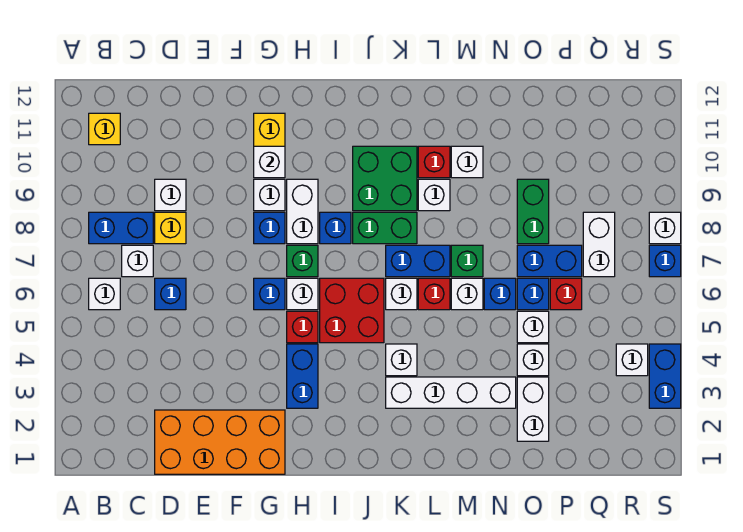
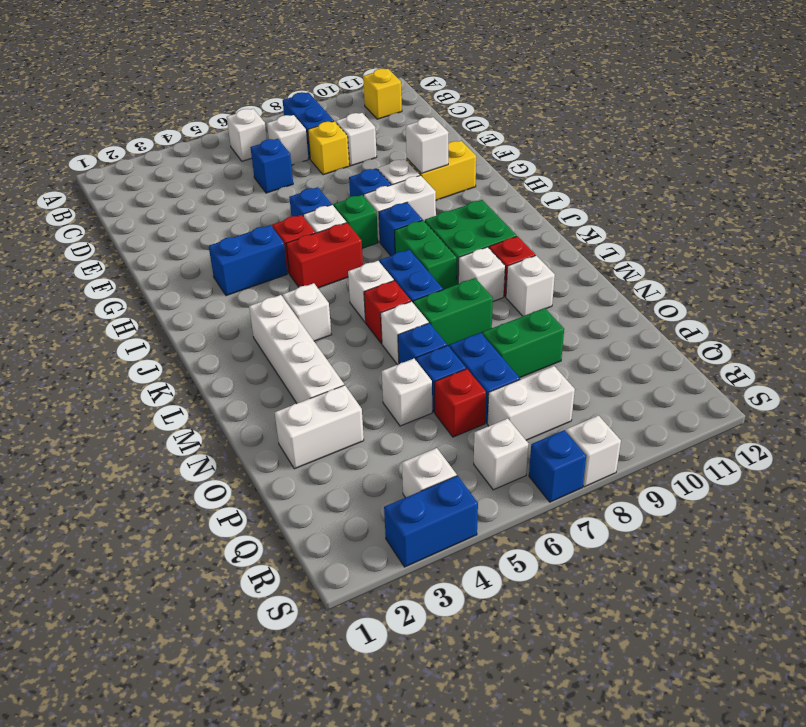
orange 2x4 brick [155,410,285,474] -> none
red 2x2 brick [320,278,384,343] -> red 1x2 brick [286,223,363,288]
green 1x1 brick [451,245,483,277] -> green 1x2 brick [413,278,493,346]
white 1x1 brick [517,344,549,376] -> white 1x1 brick moved to [474,419,528,490]

